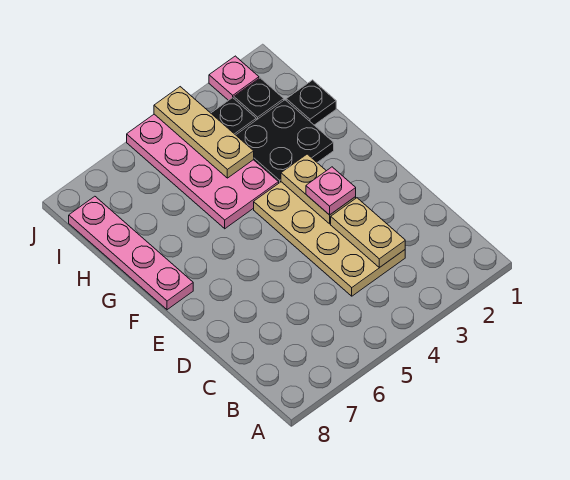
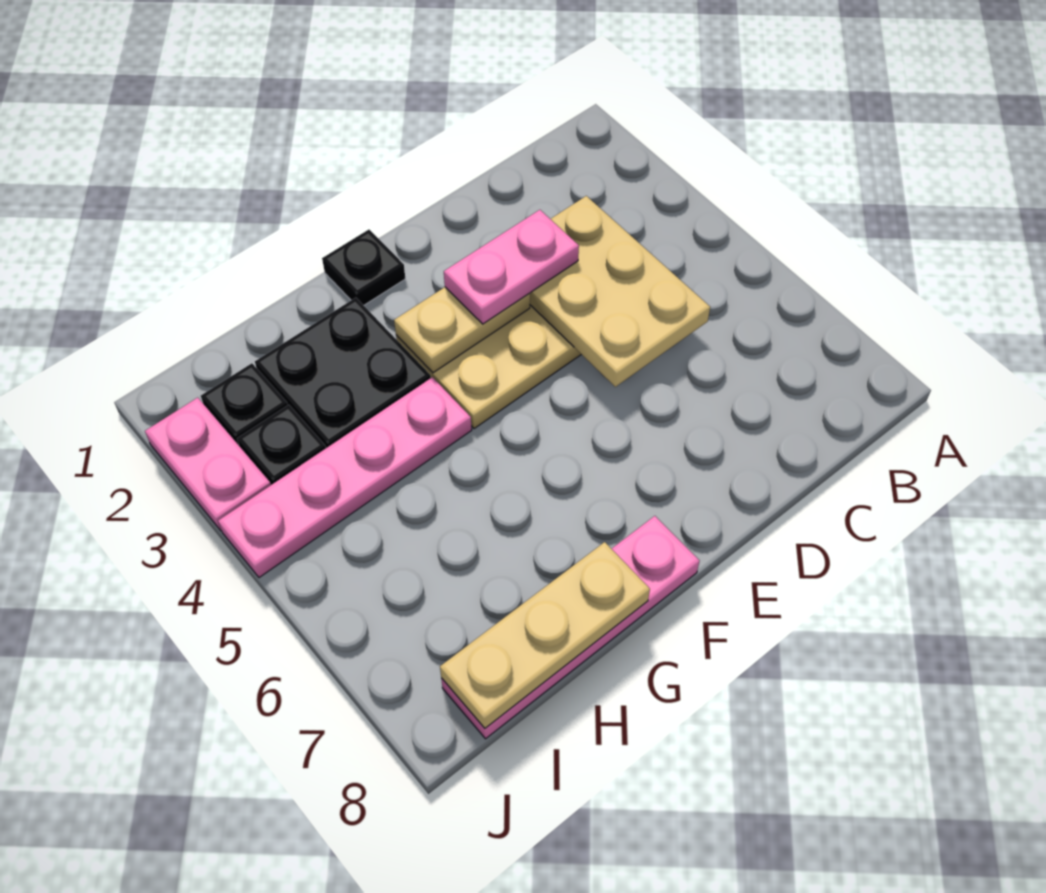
tan 1x2 plate [331,198,405,268] -> tan 2x3 plate [530,196,710,387]
pink 1x1 plate [306,167,356,215] -> pink 1x2 plate [444,210,579,324]
pink 2x4 plate [127,114,279,229] -> pink 1x4 plate [218,377,472,578]
black 1x1 plate [286,80,336,125] -> black 1x1 plate moved to [322,230,405,305]
tan 1x3 plate [154,87,254,178] -> tan 1x3 plate moved to [440,542,650,728]
pink 1x1 plate [209,56,259,100] -> pink 1x2 plate [145,398,271,531]

